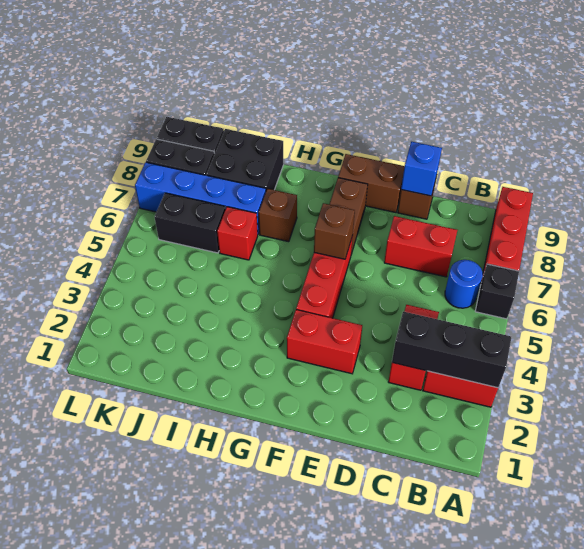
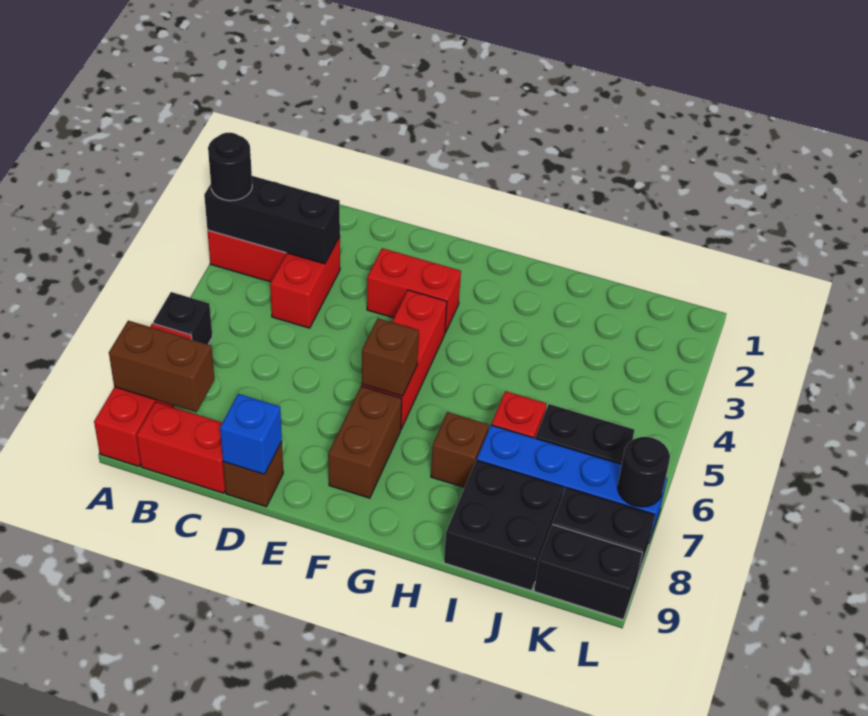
none -> black 1x1 round brick [208,133,252,201]
blue 1x1 round brick [445,260,483,308] -> none
red 1x2 brick [384,216,457,277] -> red 1x2 brick moved to [137,402,225,493]
brown 1x2 brick [338,154,405,213] -> brown 1x2 brick moved to [109,321,214,412]
none -> black 1x1 round brick [618,437,670,507]

